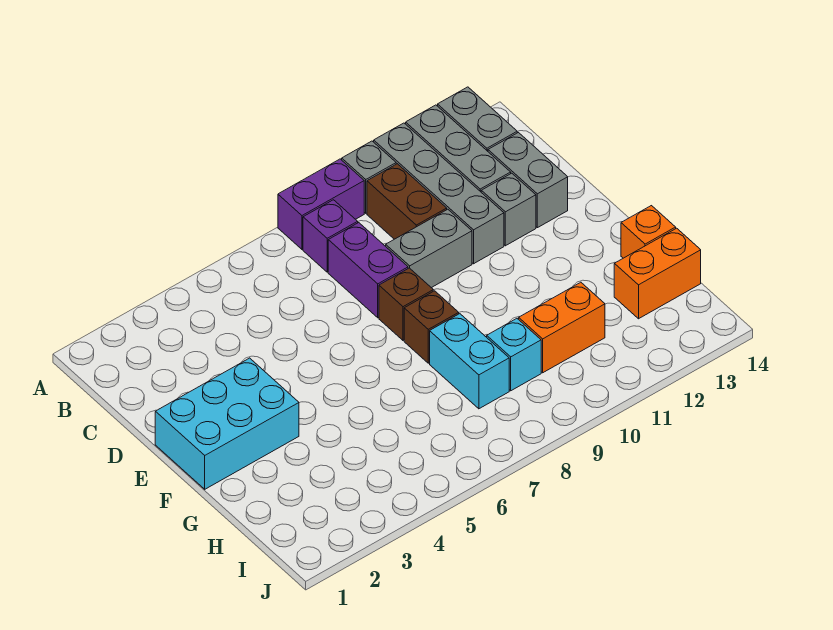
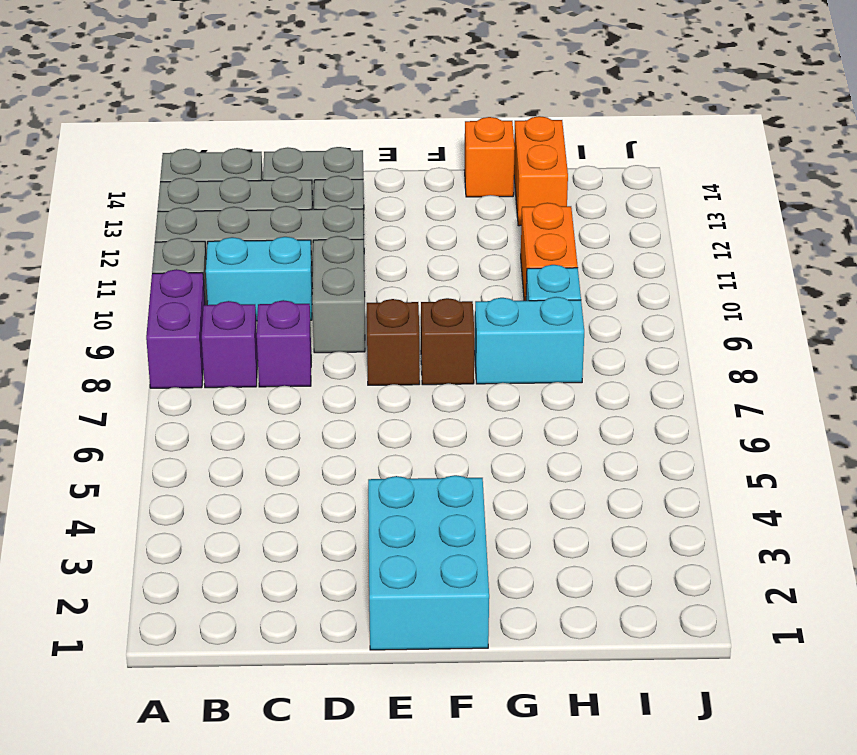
brown 1x2 brick [367,164,447,239] -> cyan 1x2 brick [206,237,312,321]
purple 1x2 brick [328,223,408,318] -> purple 1x1 brick [257,300,311,387]

